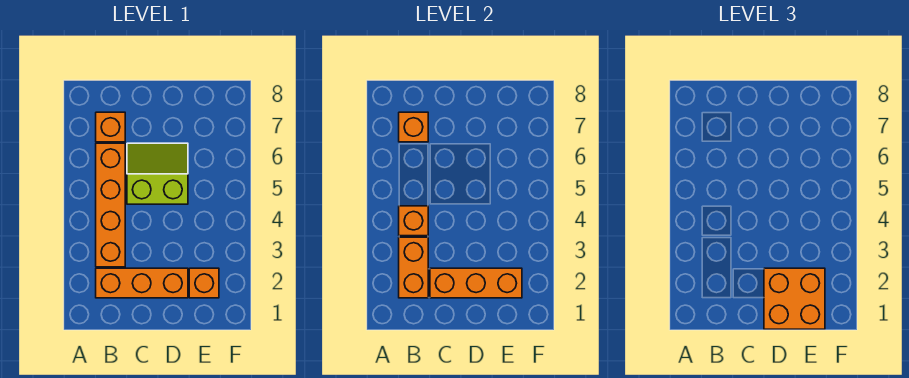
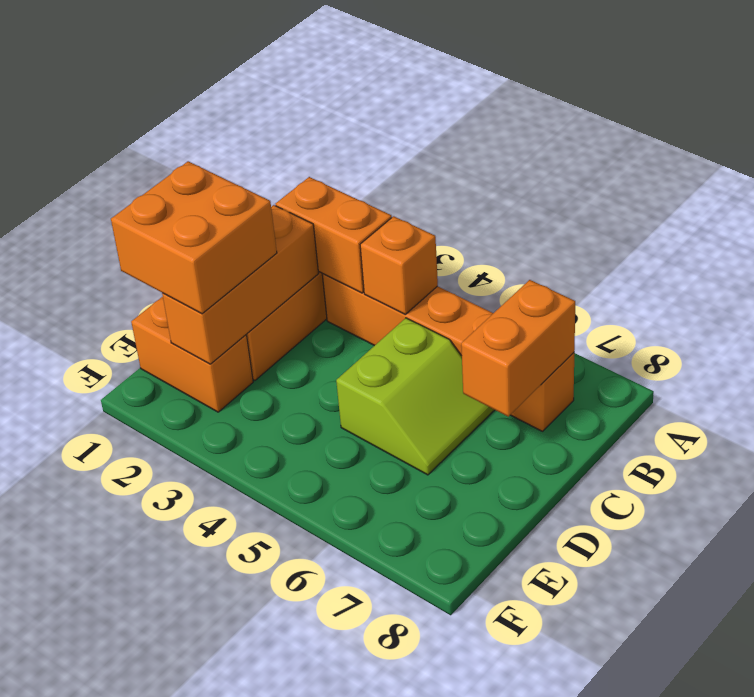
orange 1x1 brick [399,112,428,142] -> orange 1x2 brick [461,280,575,416]
orange 1x1 brick [189,268,219,298] -> orange 1x2 brick [131,297,253,412]

